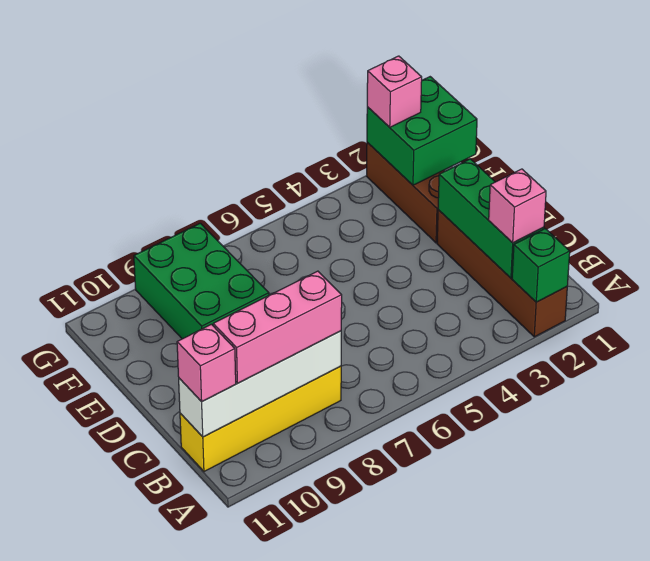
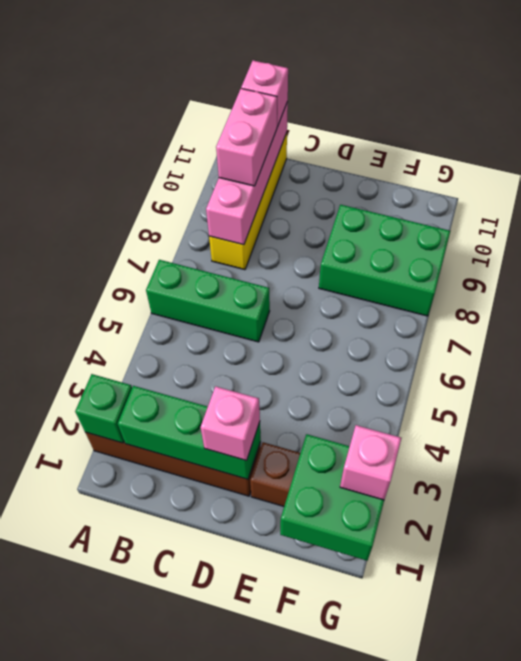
none -> green 1x3 brick [146,260,270,342]
pink 1x1 brick [489,169,546,243] -> pink 1x1 brick moved to [201,386,260,460]
white 1x4 brick [179,331,341,437] -> pink 1x4 brick [206,102,288,245]
pink 1x3 brick [213,271,342,383] -> pink 1x2 brick [216,89,277,186]

